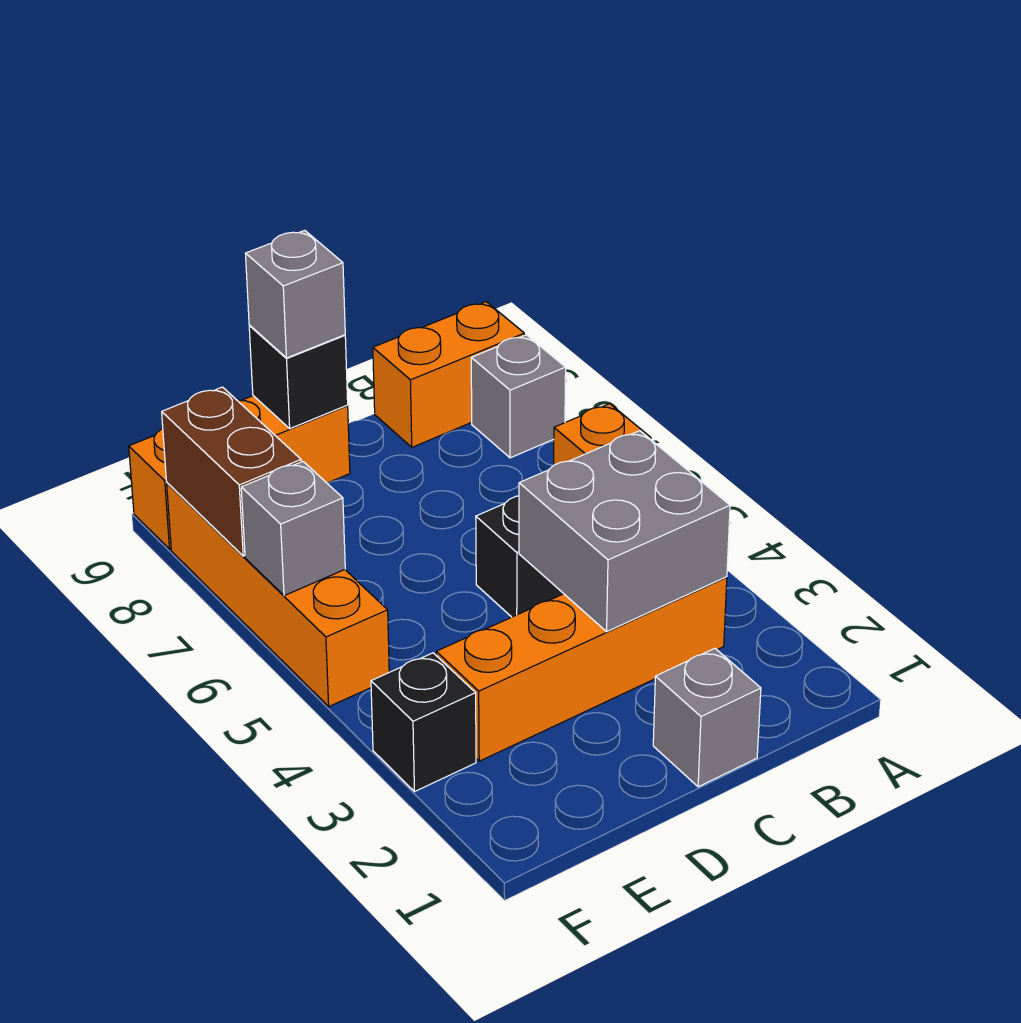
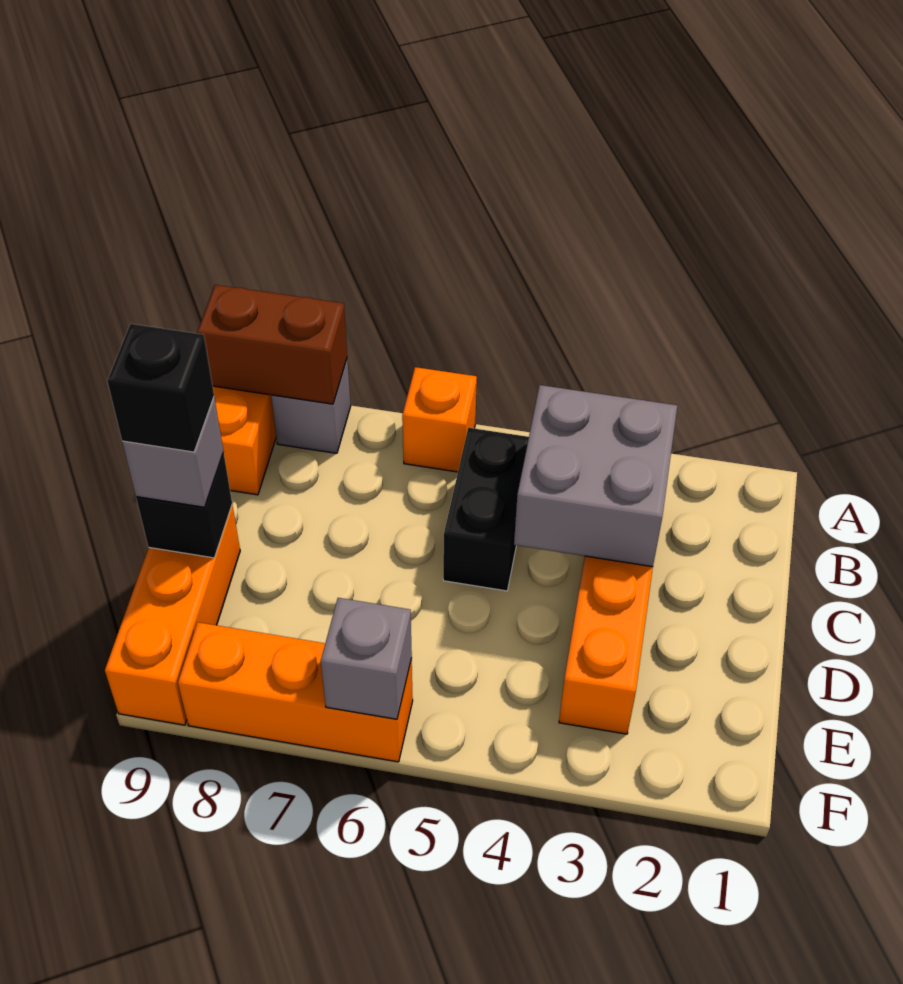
grey 1x1 brick [653,648,761,787] -> none
black 1x1 brick [371,653,476,792] -> black 1x1 brick moved to [107,324,214,452]
orange 1x4 brick [167,483,389,706] -> orange 1x3 brick [178,622,413,762]
brown 1x2 brick [162,387,301,556] -> brown 1x2 brick moved to [197,285,347,404]

